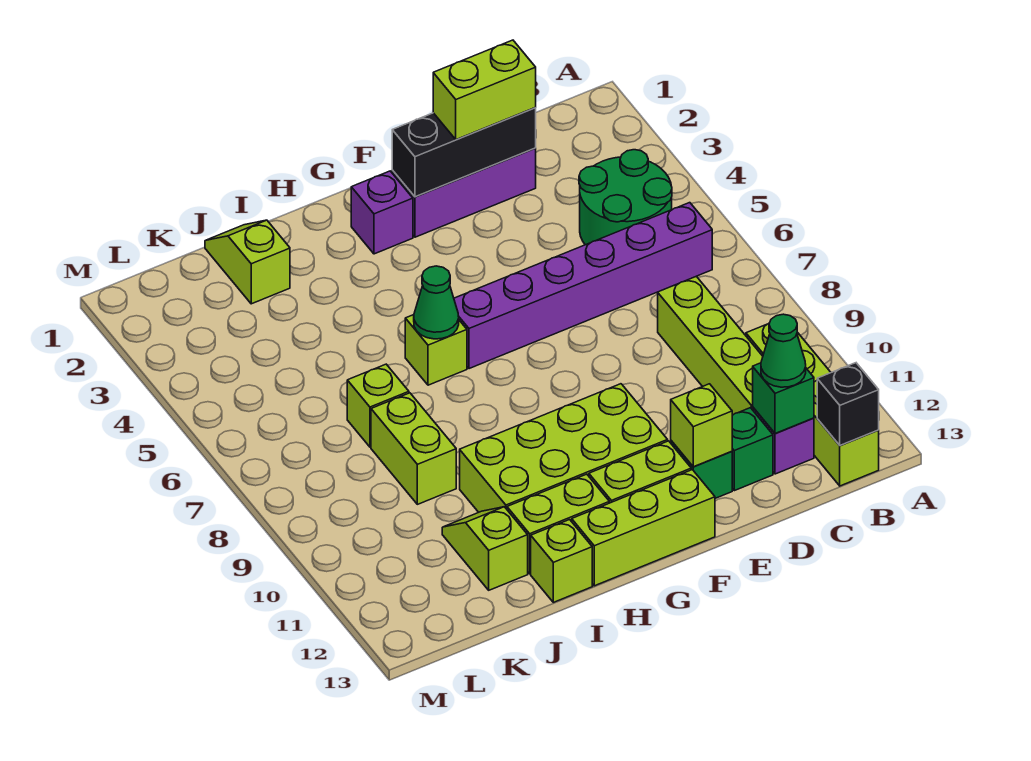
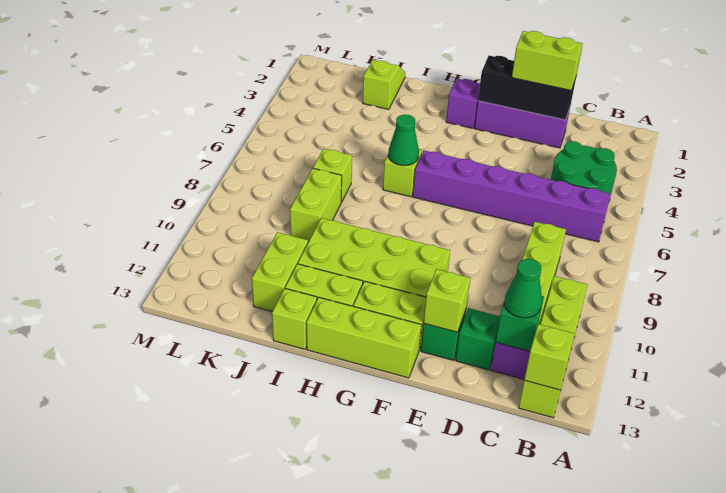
black 1x1 brick [817,363,879,446] -> lime 1x1 brick [524,324,574,390]
lime 1x2 slope [442,507,528,590] -> lime 1x2 brick [252,232,308,312]

